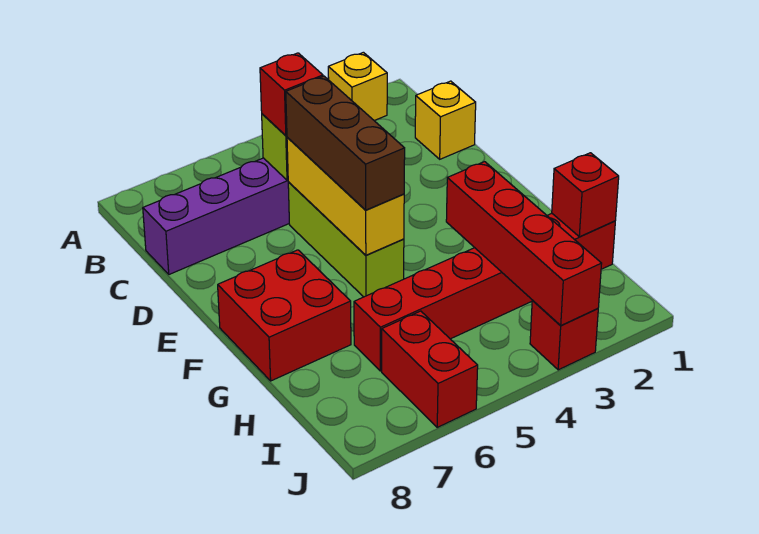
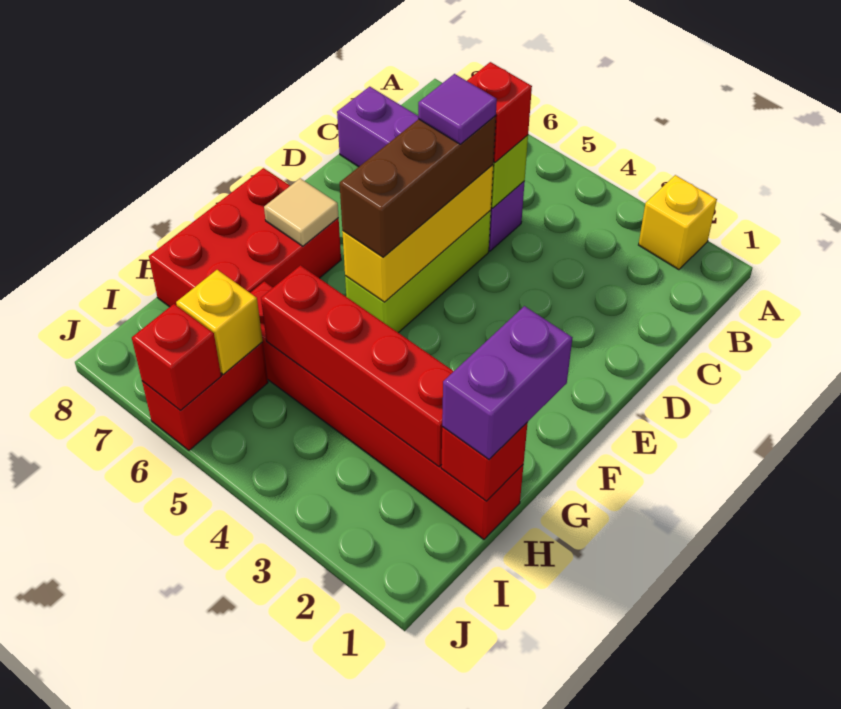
yellow 1x1 brick [415,81,476,159] -> yellow 1x1 brick moved to [176,270,263,375]
none -> purple 1x1 tile [418,74,497,144]
red 2x2 brick [218,250,351,381] -> red 2x3 brick [149,168,341,307]
none -> tan 1x1 tile [264,178,339,246]
none -> purple 1x2 brick [442,306,572,459]
red 1x4 brick [446,162,602,326] -> red 1x4 brick turned to [261,265,454,467]
red 1x1 brick [530,301,598,370] -> red 1x1 brick moved to [132,304,221,410]

